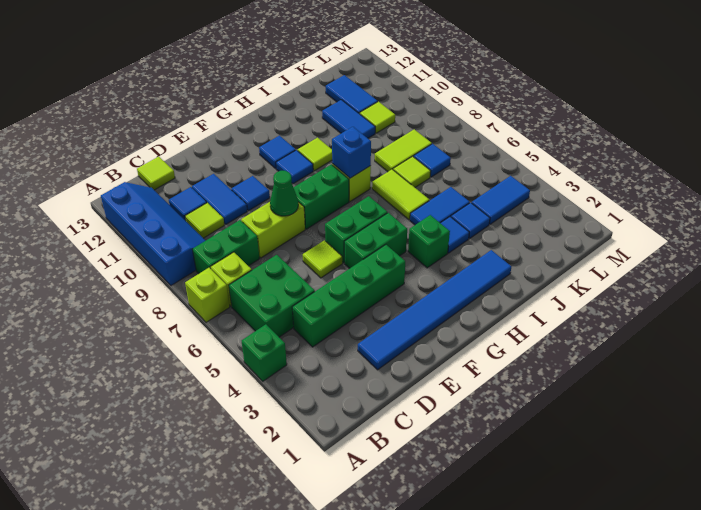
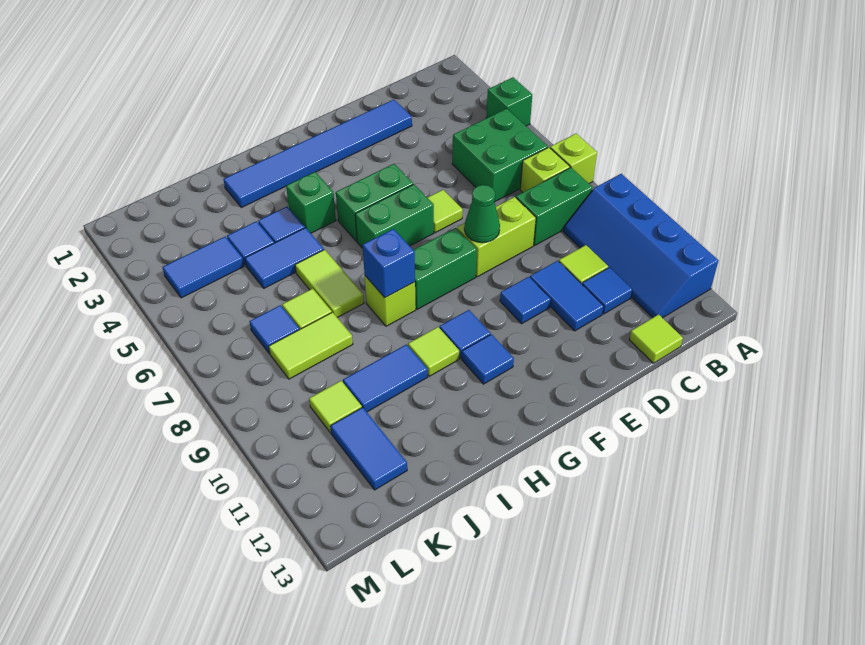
green 1x4 brick [292,245,405,347] -> none
blue 1x2 tile [322,100,375,138] -> blue 1x2 tile turned to [343,344,428,412]

